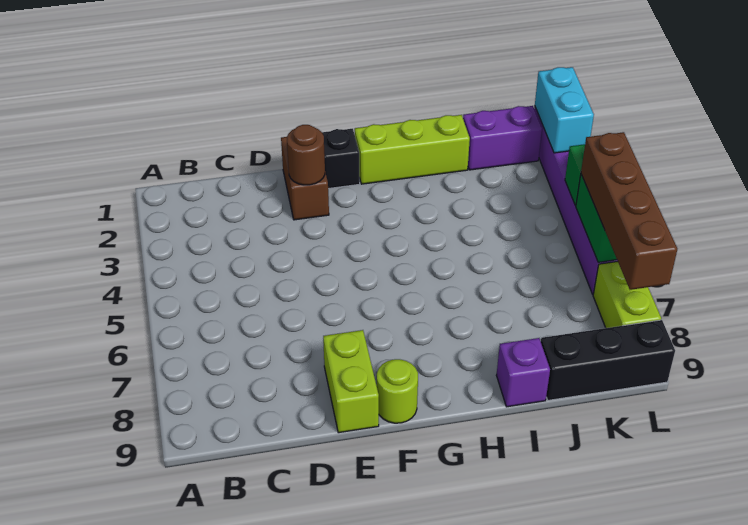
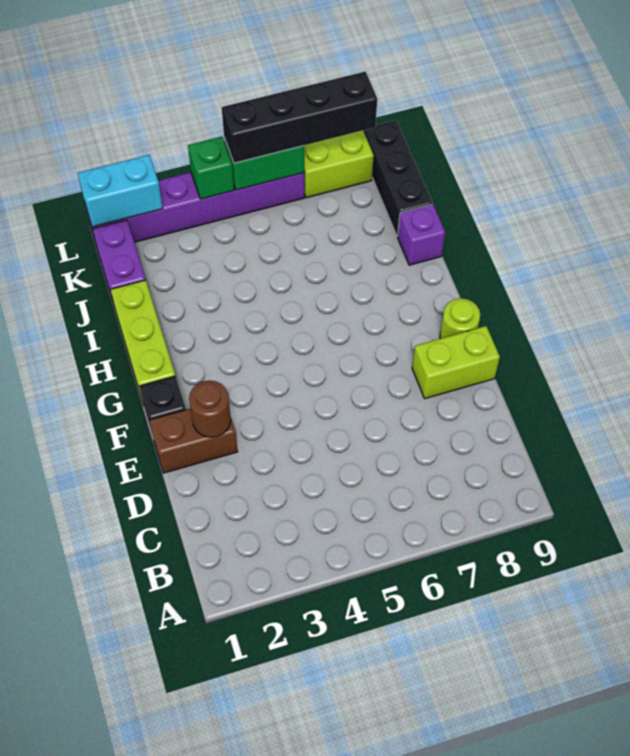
brown 1x4 brick [581,132,677,290] -> black 1x4 brick [222,72,377,163]

